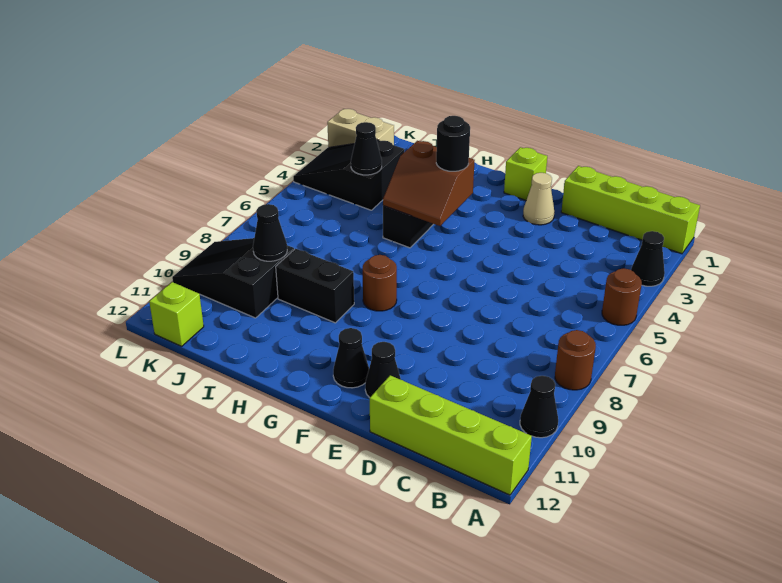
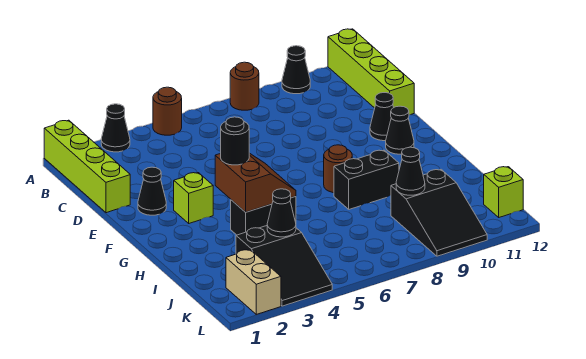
tan 1x1 cone [523,173,554,225] -> black 1x1 cone [138,167,166,215]
lime 1x1 brick [504,147,547,200] -> lime 1x1 brick moved to [174,173,213,223]
black 1x2 brick [276,249,354,323] -> black 1x2 brick turned to [334,150,399,209]

